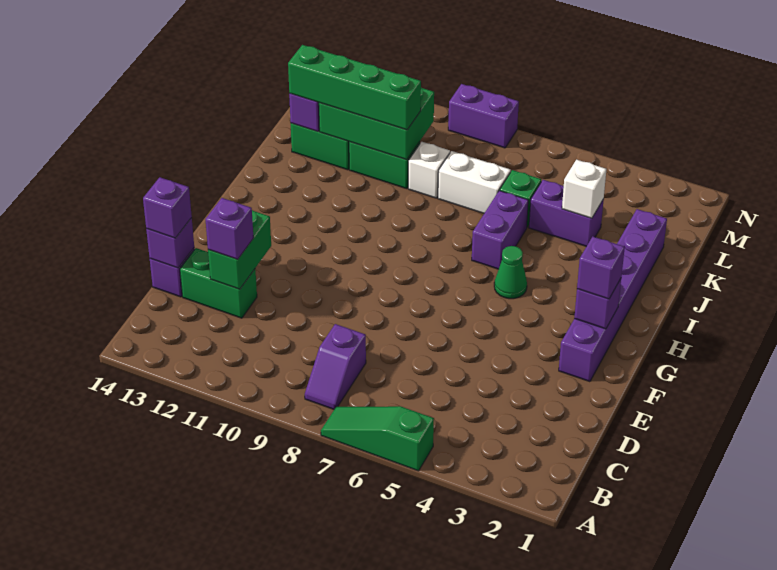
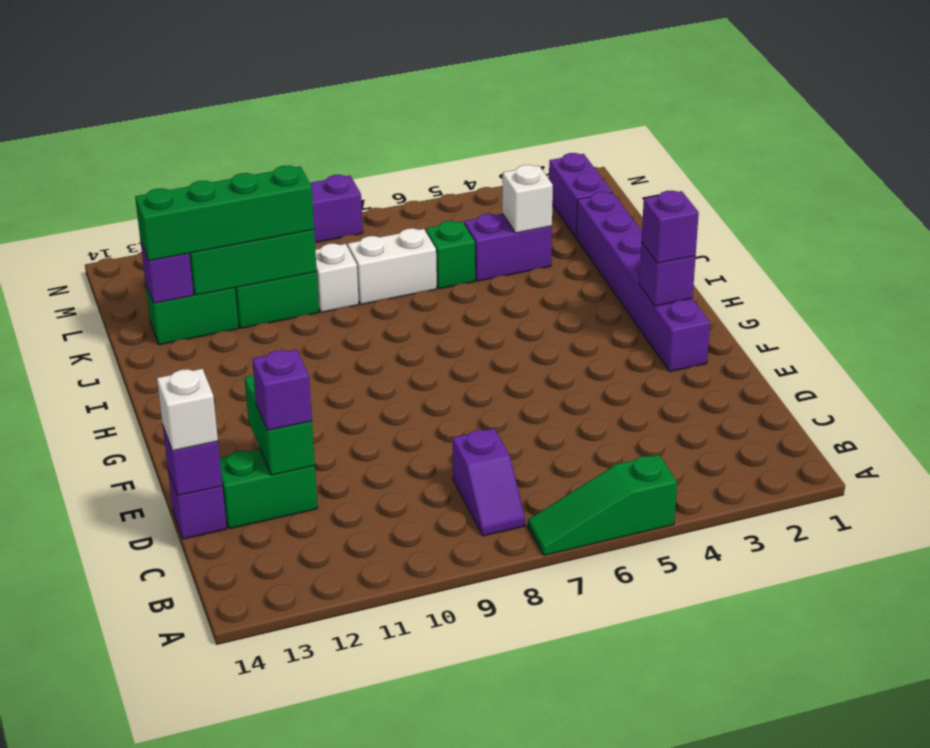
purple 1x1 brick [143,177,192,238] -> white 1x1 brick [157,369,218,451]
green 1x1 cone [494,246,527,299] -> none
purple 1x2 brick [472,190,528,269] -> purple 1x2 brick moved to [549,153,612,238]

